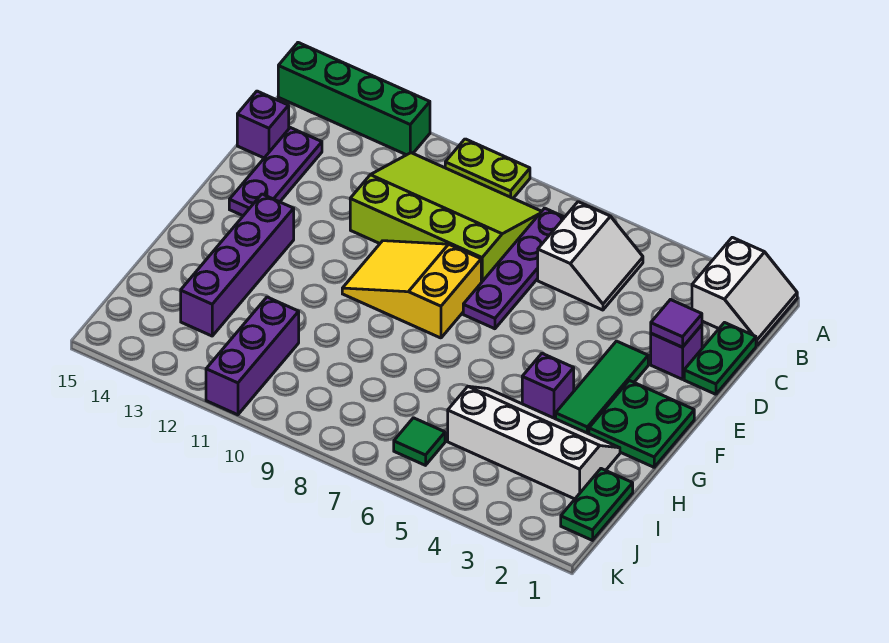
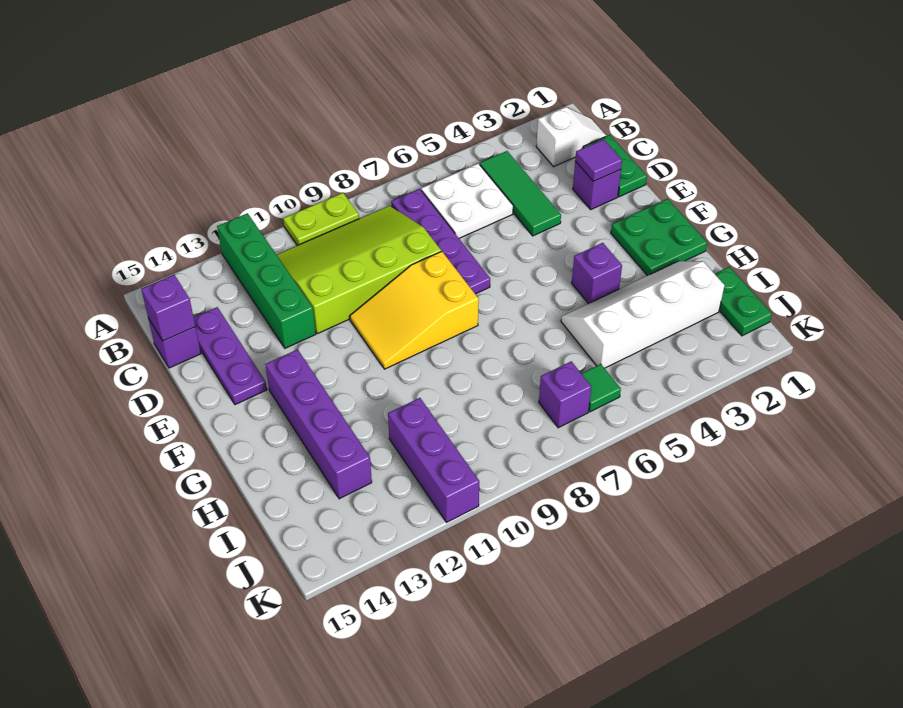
white 2x2 slope [692,237,797,346] -> white 1x2 slope [536,107,606,167]
green 1x4 brick [278,43,430,155] -> green 1x4 brick turned to [217,213,316,348]
white 2x2 slope [538,202,643,310] -> white 2x2 plate [421,163,513,238]
none -> purple 1x1 brick [141,275,195,341]
green 1x3 tile [556,341,648,434] -> green 1x3 tile moved to [480,151,561,236]
none -> purple 1x1 brick [539,361,591,428]

